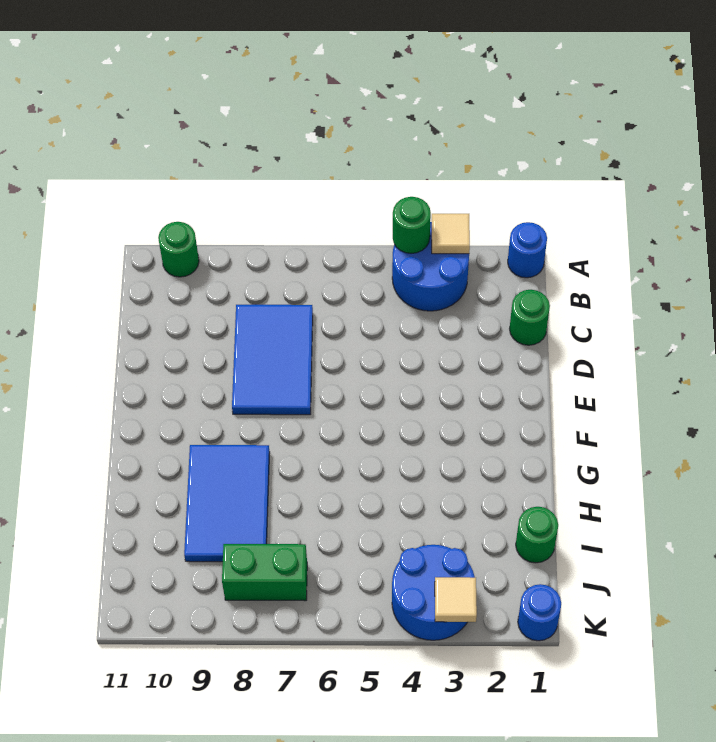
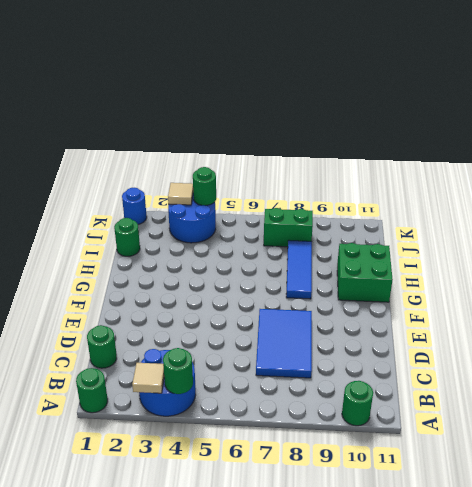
blue 1x1 round brick [508,222,547,278] -> green 1x1 round brick [76,368,108,413]
blue 2x3 tile [184,445,270,562] -> blue 1x3 tile [286,240,312,299]
none -> green 2x2 brick [337,243,393,302]
none -> green 1x1 round brick [193,167,216,205]

